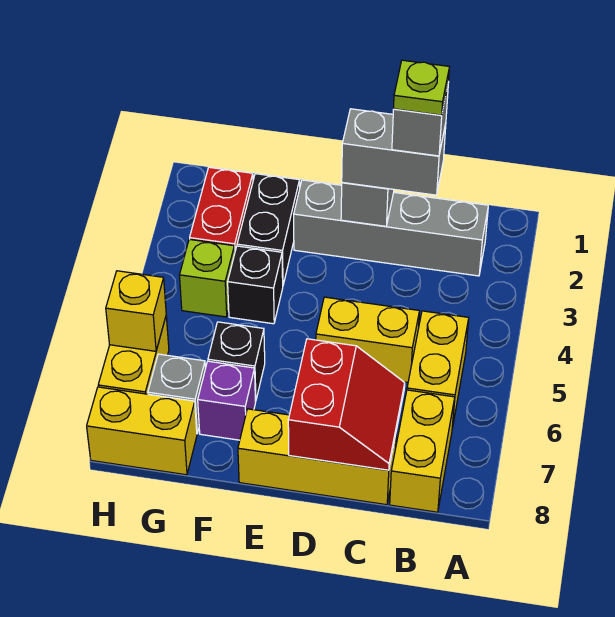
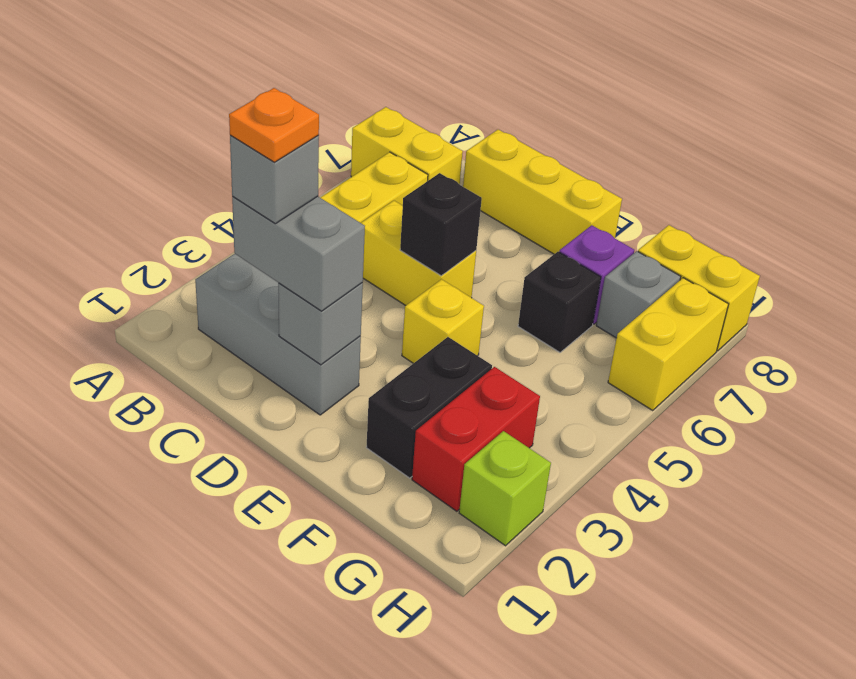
grey 1x4 brick [294,180,488,276] -> grey 1x3 brick [195,254,361,415]
yellow 1x2 brick [390,390,455,512] -> yellow 1x2 brick turned to [351,107,463,185]
lime 1x1 plate [394,60,449,115] -> orange 1x1 plate [229,88,319,162]
red 2x2 slope [288,339,405,470] -> none
black 1x1 brick [228,246,283,324] -> black 1x1 brick moved to [400,173,482,276]
lime 1x1 brick [179,239,235,317] -> lime 1x1 brick moved to [459,431,551,546]
yellow 1x1 brick [106,271,166,351] -> yellow 1x1 brick moved to [402,279,484,363]

